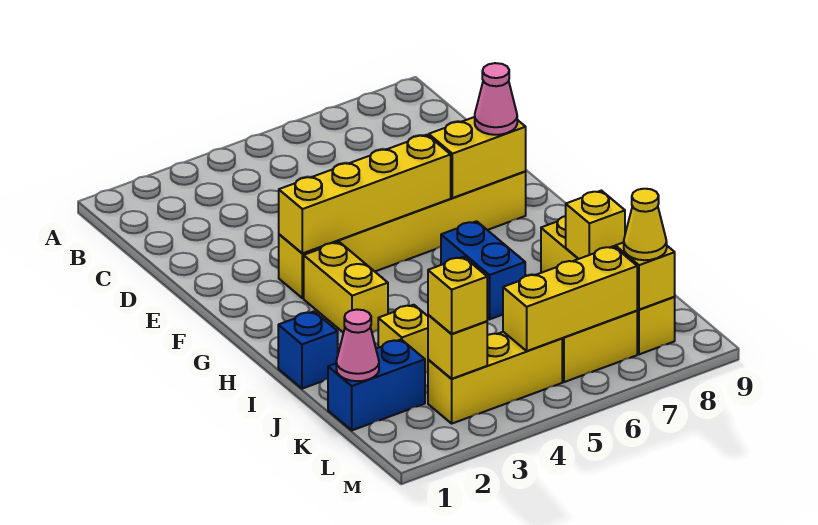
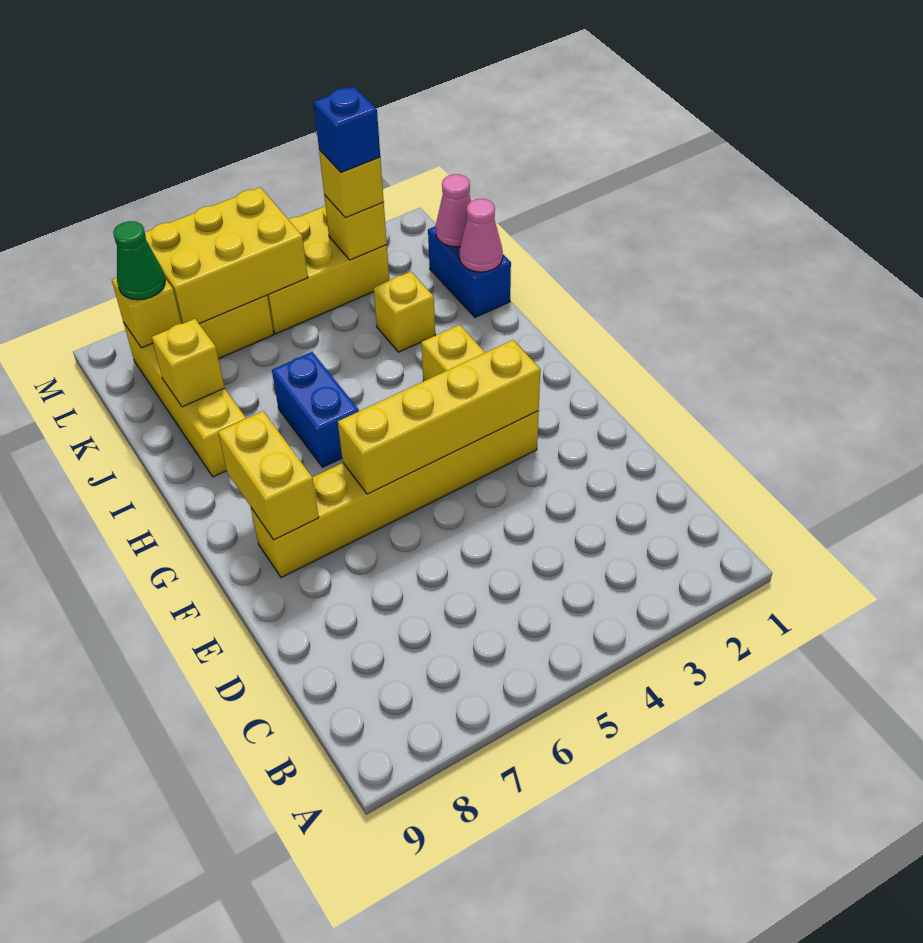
yellow 1x2 brick [429,117,526,198] -> yellow 1x2 brick turned to [218,411,319,540]
pink 1x1 cone [475,63,517,135] -> pink 1x1 cone moved to [459,199,503,272]
blue 1x1 brick [278,312,338,389] -> blue 1x1 brick moved to [314,87,380,172]
blue 1x2 brick [328,339,425,430] -> blue 1x2 brick turned to [428,226,511,318]
yellow 1x3 brick [428,332,562,423] -> yellow 2x3 brick [267,206,389,334]
yellow 1x3 brick [503,246,637,351] -> yellow 2x3 brick [145,187,308,324]
yellow 1x1 cone [624,189,667,260] -> green 1x1 cone [113,221,165,300]

